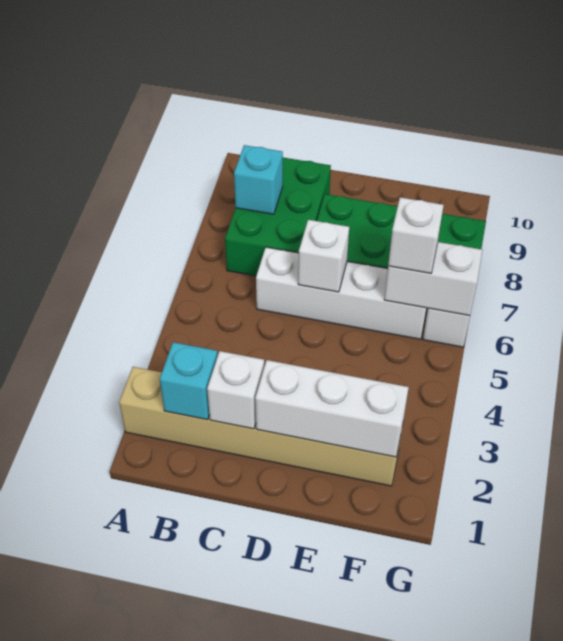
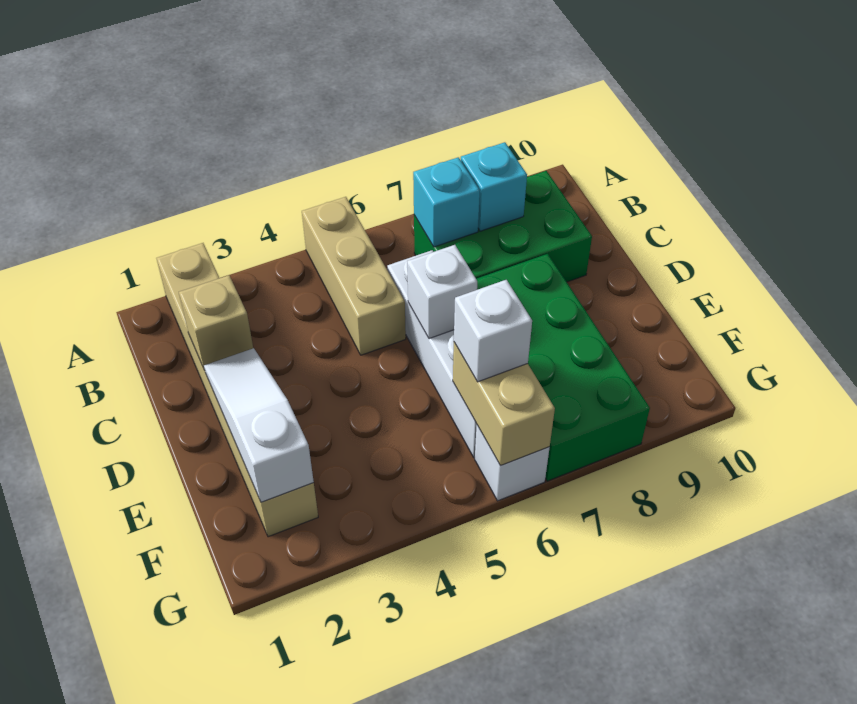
none -> tan 1x3 brick [302,197,406,355]
cyan 1x1 brick [160,342,218,420] -> cyan 1x1 brick moved to [413,157,480,247]
white 1x1 brick [207,351,264,429] -> tan 1x1 brick [179,275,253,370]
white 1x3 brick [255,360,409,457] -> white 1x3 slope [204,348,314,502]
white 1x2 brick [384,242,483,316] -> tan 1x2 brick [453,342,555,466]

